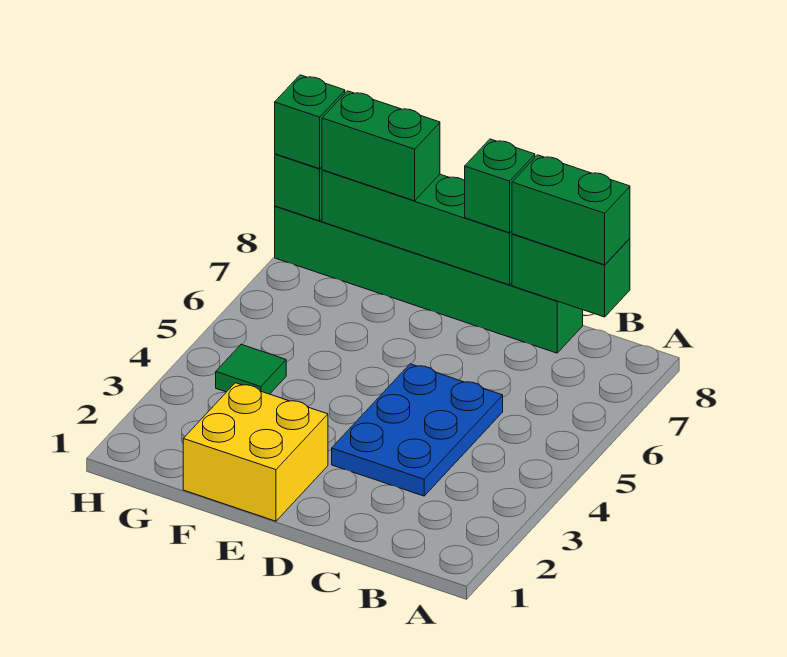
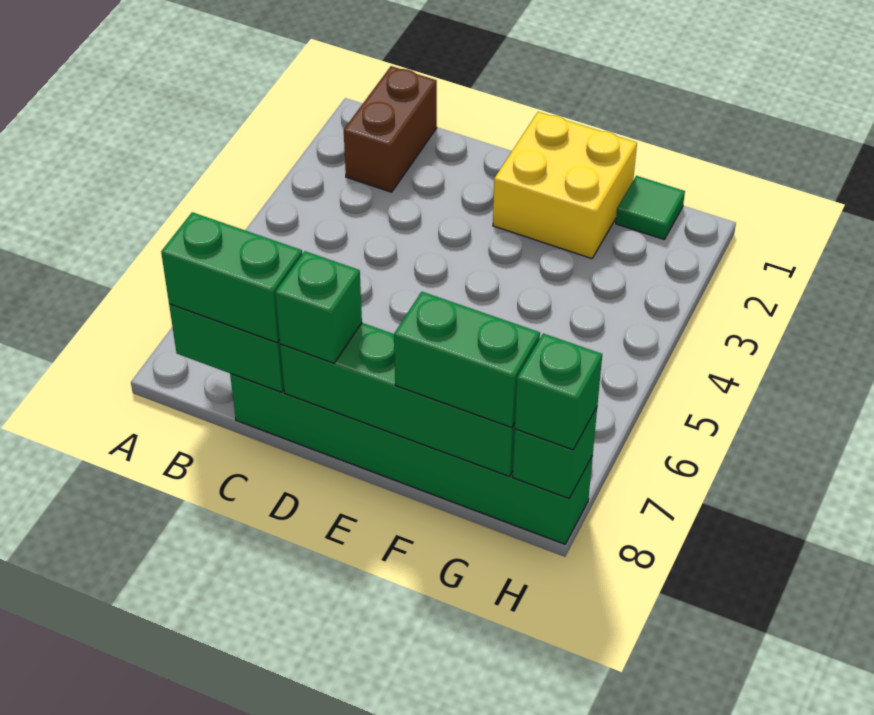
none -> brown 1x2 brick [344,66,437,192]
blue 2x3 plate [332,364,503,496] -> none
green 1x1 tile [216,344,286,394] -> green 1x1 tile moved to [616,176,685,240]

